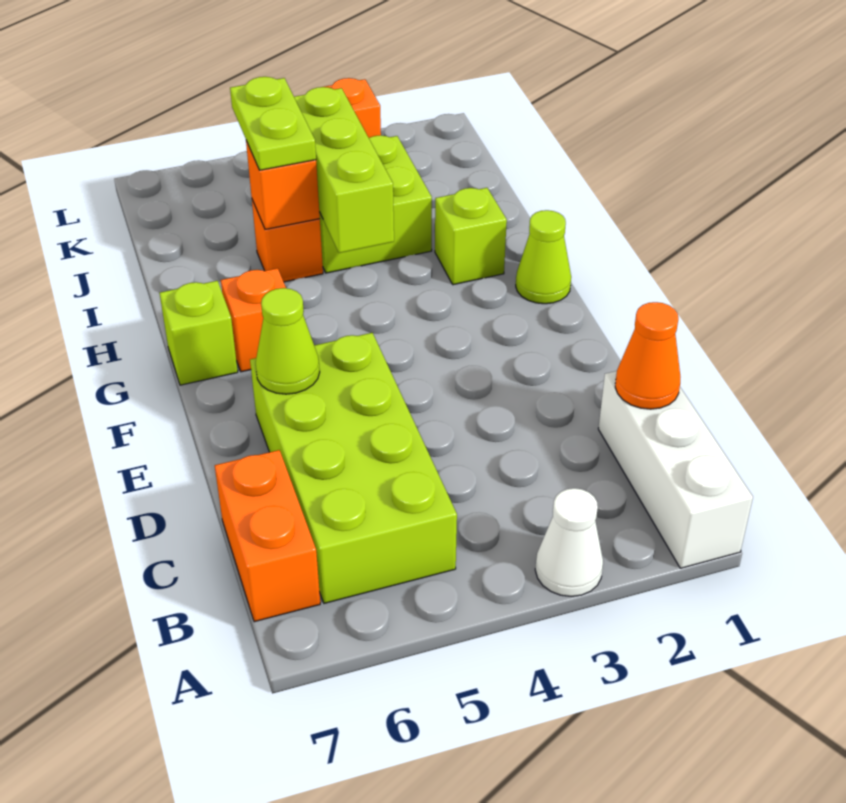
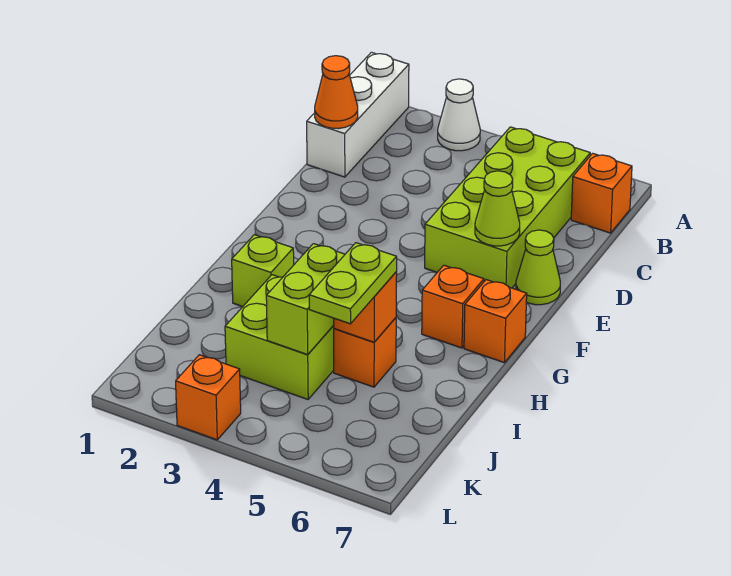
orange 1x2 brick [215,450,320,622] -> orange 1x1 brick [571,153,632,233]
lime 1x1 cone [516,210,571,304] -> lime 1x1 cone moved to [516,230,560,305]
lime 1x1 brick [160,281,238,385] -> orange 1x1 brick [464,280,527,363]
lime 1x3 brick [294,87,394,253] -> lime 1x2 brick [266,244,345,355]

